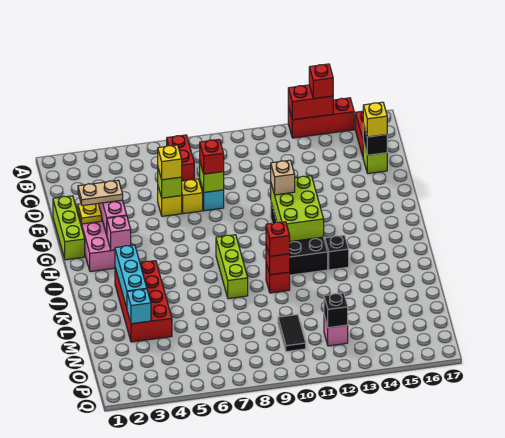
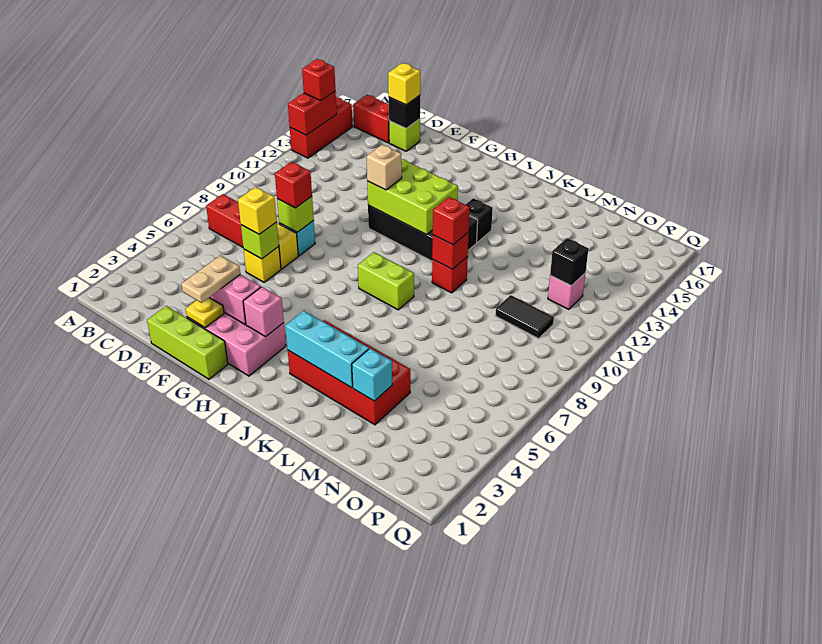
lime 1x3 brick [216,235,248,299] -> lime 1x2 brick [358,252,414,310]

